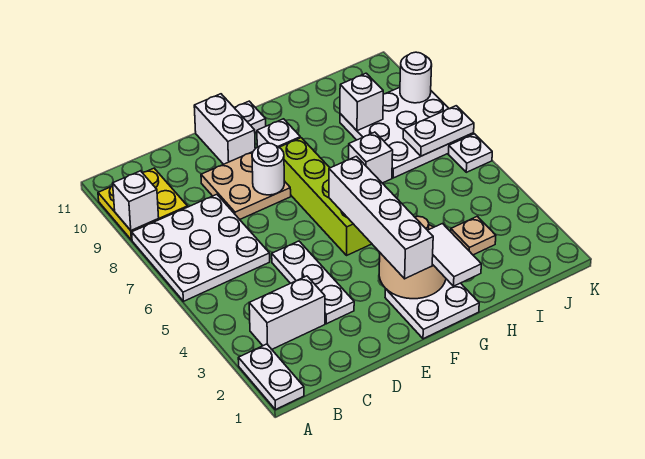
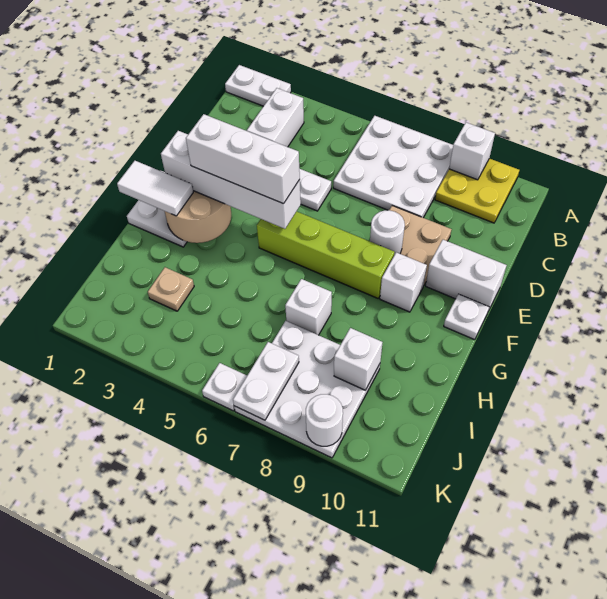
none -> white 1x3 brick [186,114,300,204]

